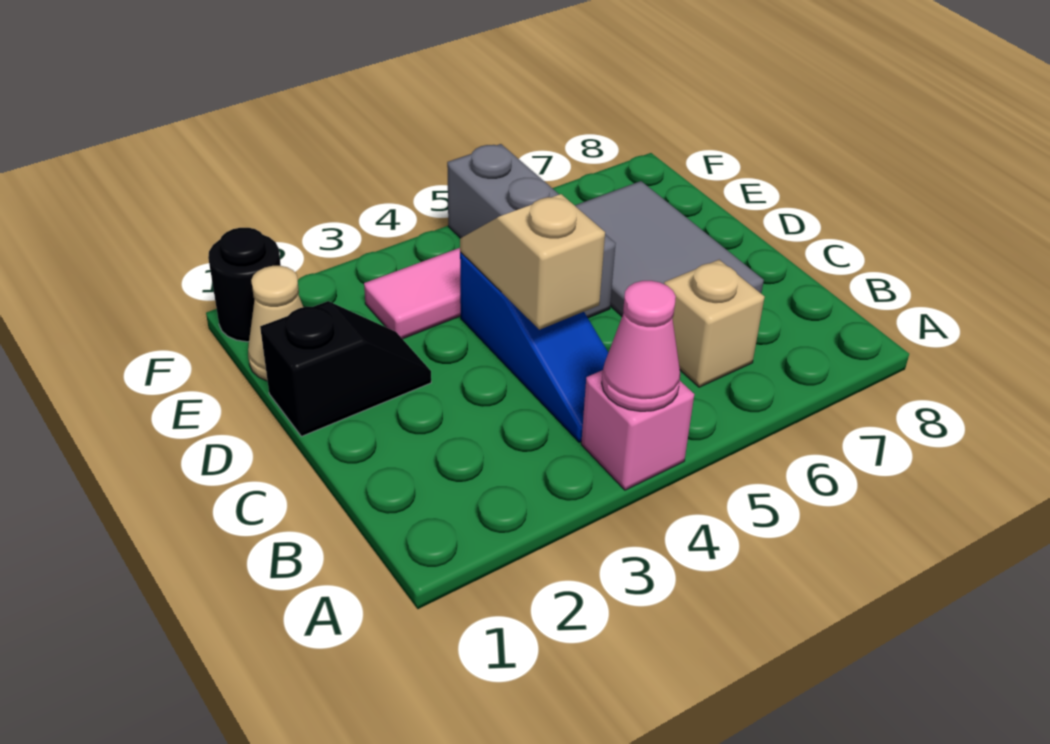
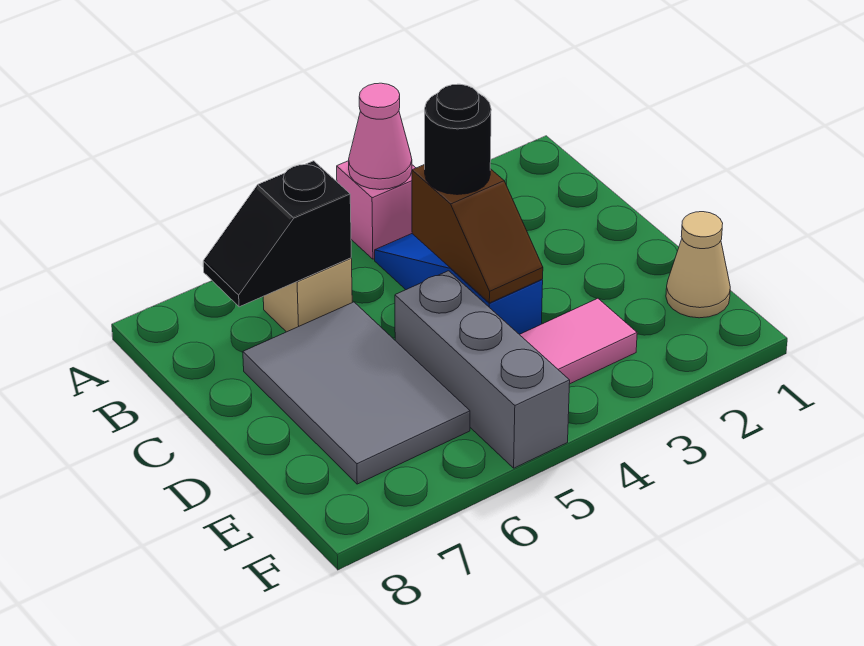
tan 1x2 slope [460,194,605,330] -> brown 1x2 slope [412,165,543,303]
black 1x2 slope [260,301,431,436] -> black 1x2 slope moved to [203,161,351,307]
black 1x1 round brick [208,228,281,342] -> black 1x1 round brick moved to [425,84,491,195]

